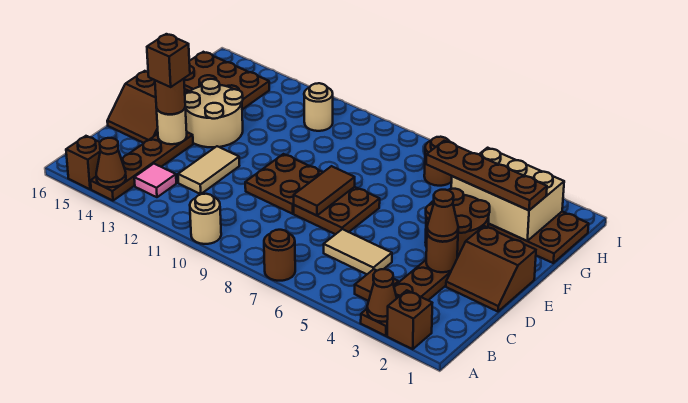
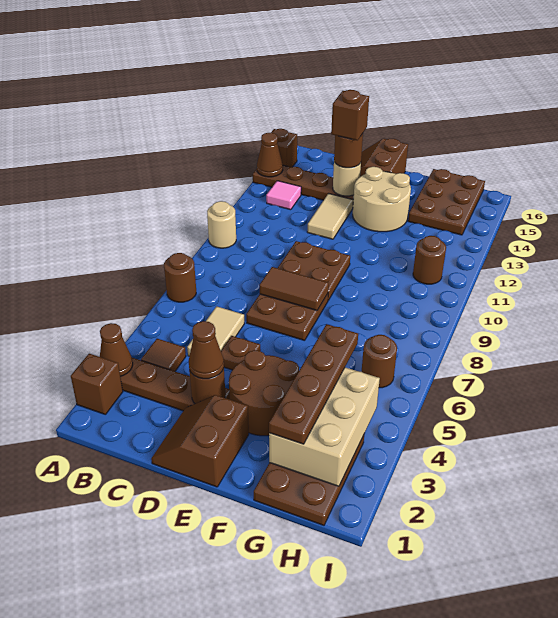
tan 1x2 tile [178,146,239,194] -> tan 1x2 tile turned to [307,194,353,239]
none -> brown 1x1 plate [221,336,261,370]
tan 1x1 round brick [304,83,333,131] -> brown 1x1 round brick [413,236,446,284]

